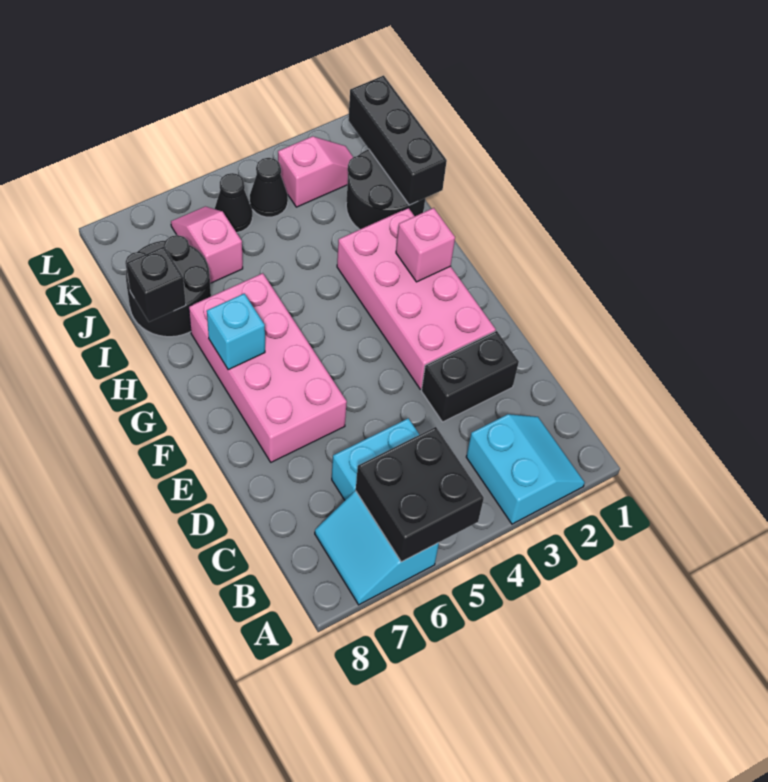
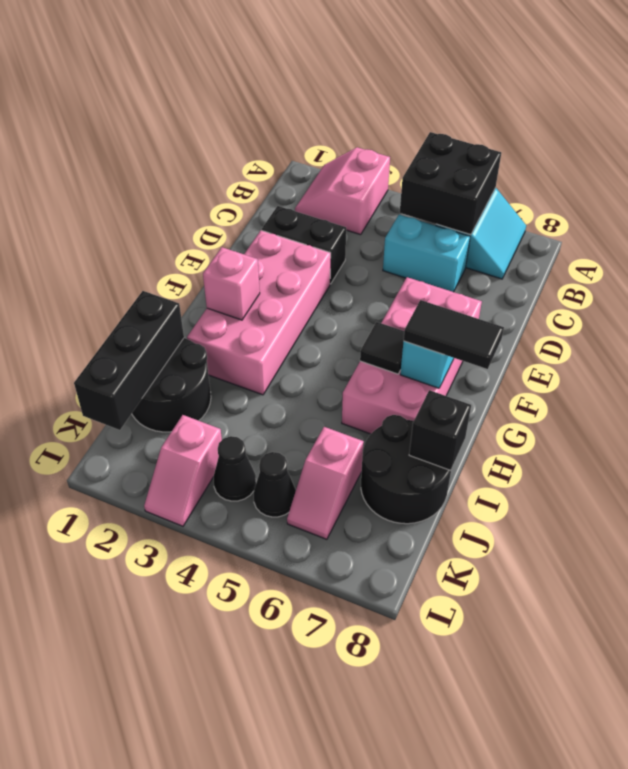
cyan 2x2 slope [466,414,585,524] -> pink 2x2 slope [295,147,390,235]
none -> black 1x1 tile [360,322,404,374]
none -> black 1x2 tile [404,300,504,369]
pink 1x2 slope [278,136,353,207] -> pink 1x2 slope turned to [144,415,222,526]

